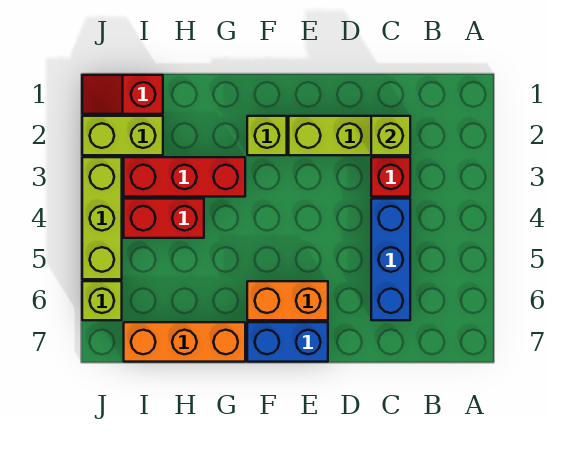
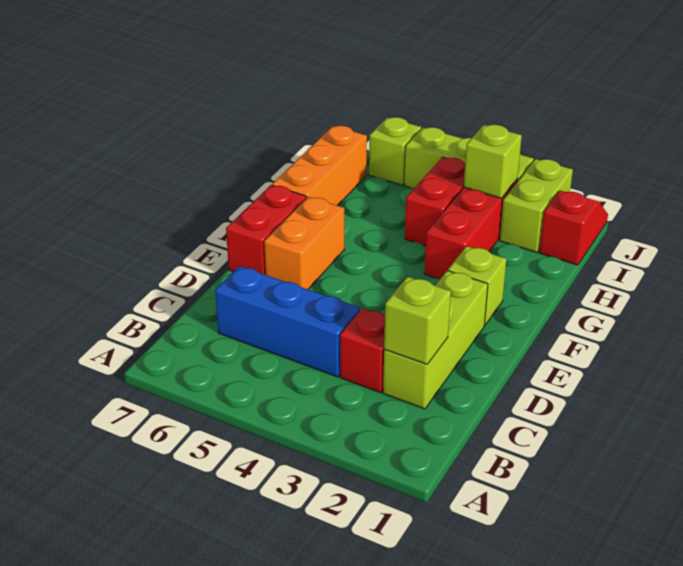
blue 1x2 brick [247,322,328,362] -> red 1x2 brick [226,185,306,275]
none -> lime 1x1 brick [464,125,522,198]

